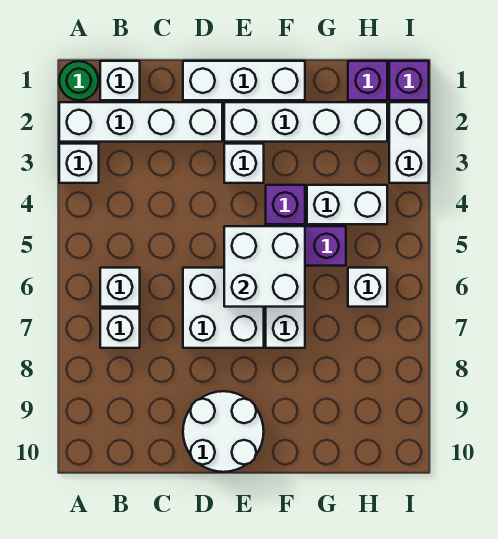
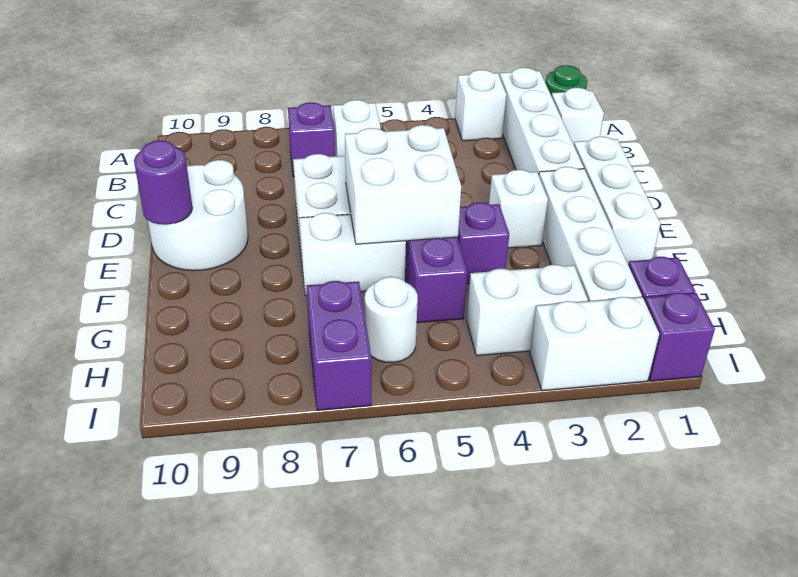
white 1x1 brick [100,309,140,348] -> purple 1x1 brick [288,102,335,177]
none -> purple 1x1 round brick [134,141,192,225]
white 1x2 brick [307,185,387,224] -> white 1x2 brick turned to [467,265,588,356]
white 1x1 brick [348,268,387,307] -> white 1x1 round brick [365,277,418,363]
none -> purple 1x2 brick [307,281,371,410]

